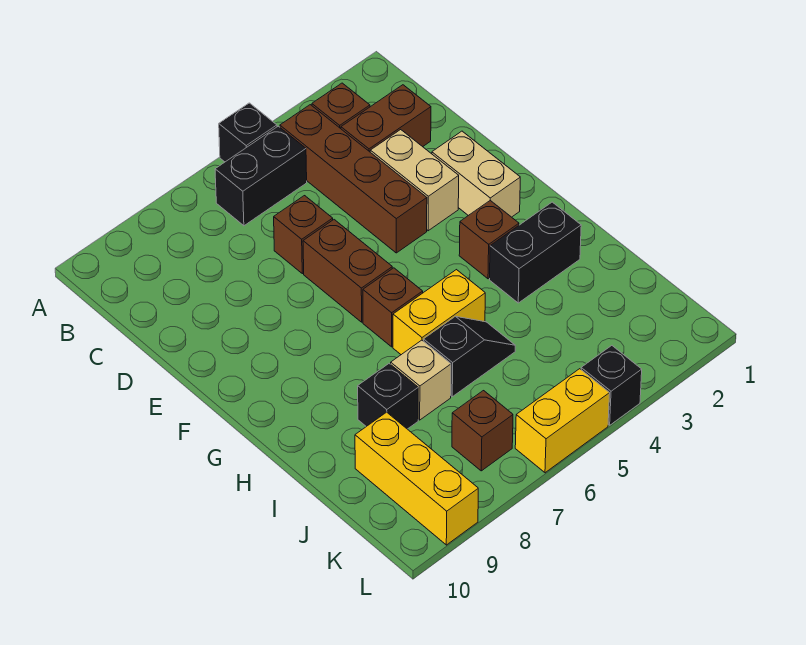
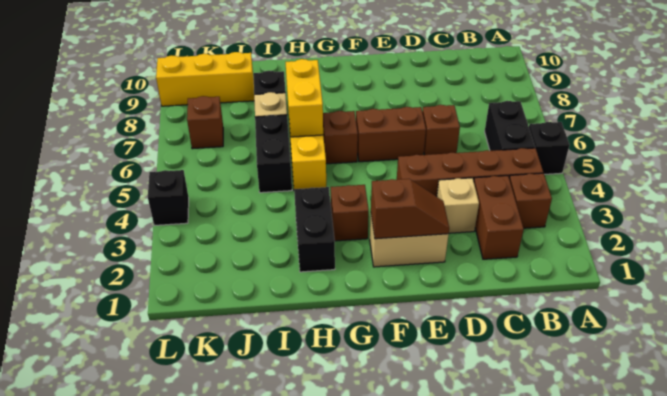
tan 1x2 brick [370,130,459,231] -> tan 1x1 brick [437,178,479,233]
none -> brown 1x2 slope [371,179,449,239]
black 1x2 slope [424,316,515,397] -> black 1x2 brick [255,115,292,193]
yellow 1x2 brick [515,369,610,473] -> yellow 1x2 brick moved to [286,59,323,137]

